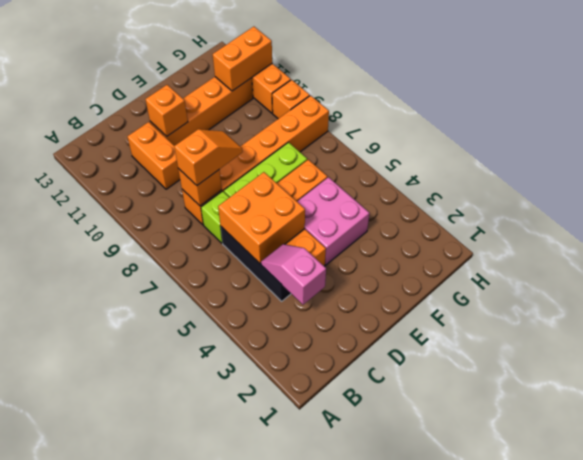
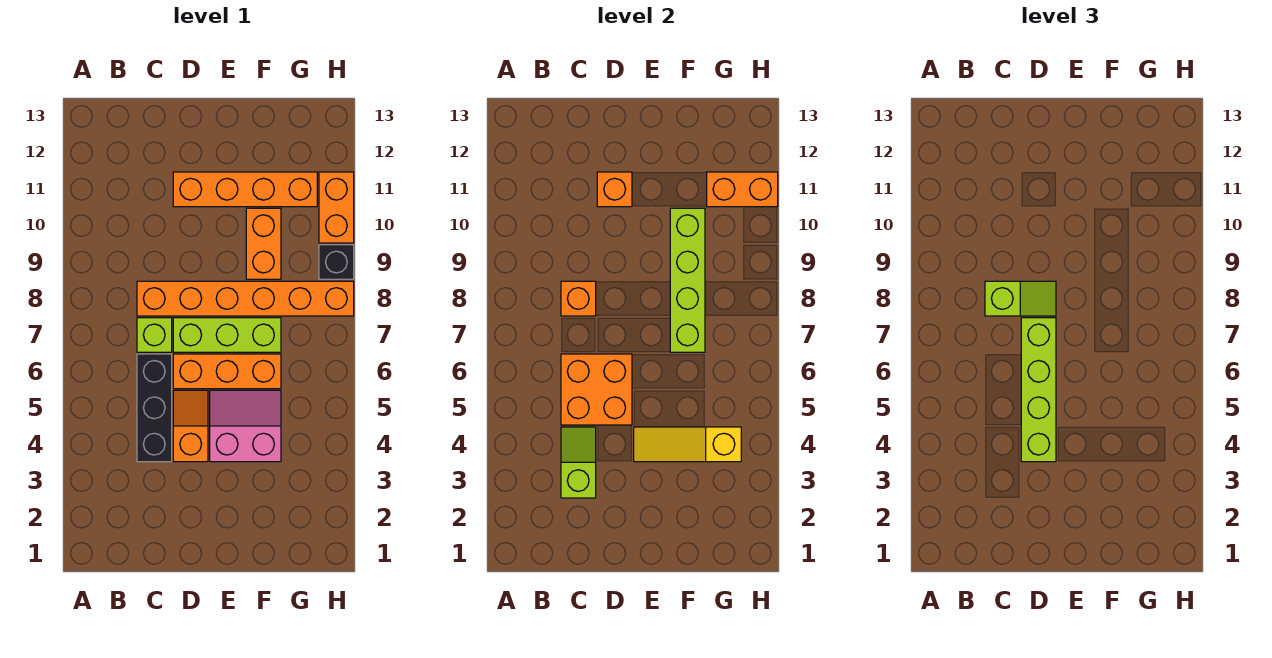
pink 1x2 slope [261,244,326,305] -> lime 1x2 slope [561,427,596,498]
orange 1x2 slope [174,129,243,185] -> lime 1x2 slope [985,281,1056,316]
orange 1x2 brick [127,122,180,189] -> orange 1x2 brick moved to [246,208,281,279]
none -> lime 1x4 brick [1021,318,1056,462]
pink 2x2 brick [297,177,369,265] -> pink 2x2 slope [210,390,281,462]
none -> yellow 1x3 slope [634,427,741,462]
none -> lime 1x4 brick [670,208,705,352]
orange 1x1 brick [272,80,310,119] -> black 1x1 brick [319,245,354,279]

